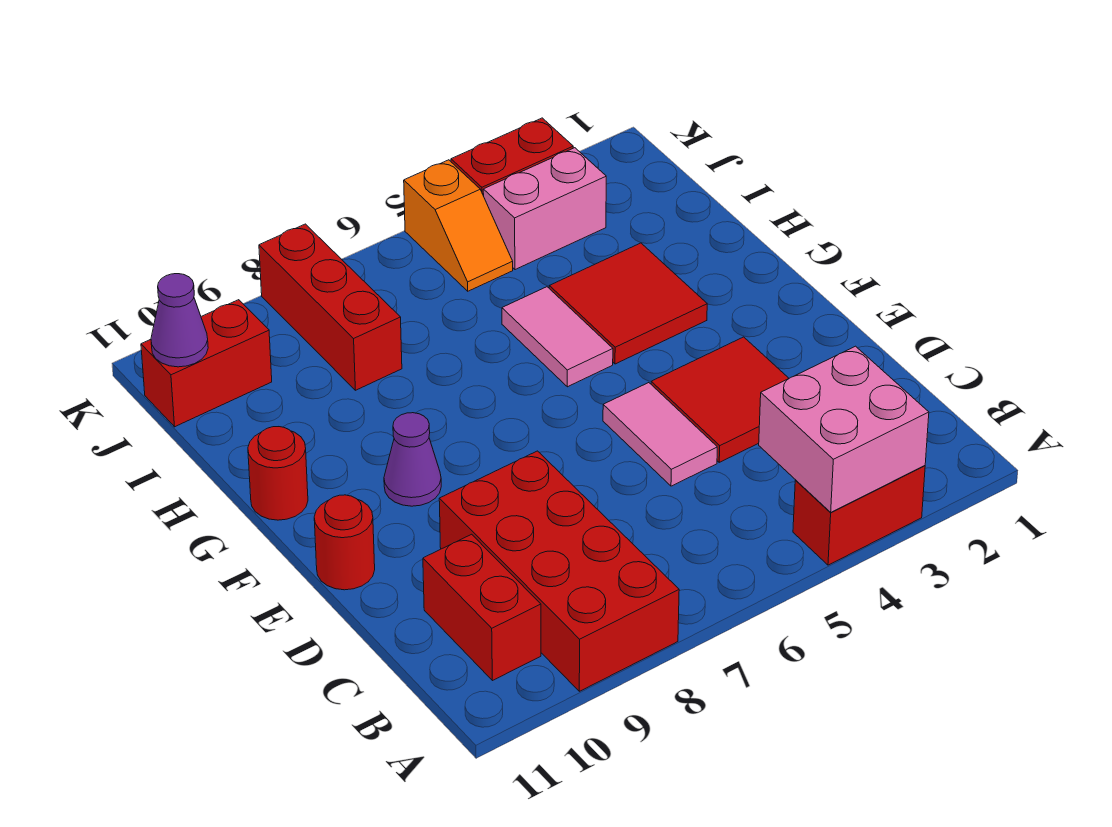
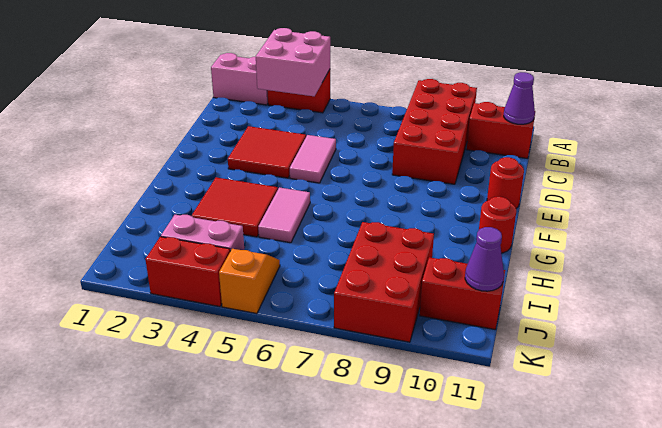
none -> pink 1x2 brick [211,53,268,105]
red 1x2 brick [423,534,541,681] -> red 1x2 brick turned to [466,102,534,159]
purple 1x1 cone [384,413,441,506] -> purple 1x1 cone moved to [504,72,535,124]
red 1x3 brick [259,224,402,390] -> red 2x3 brick [334,222,434,342]

